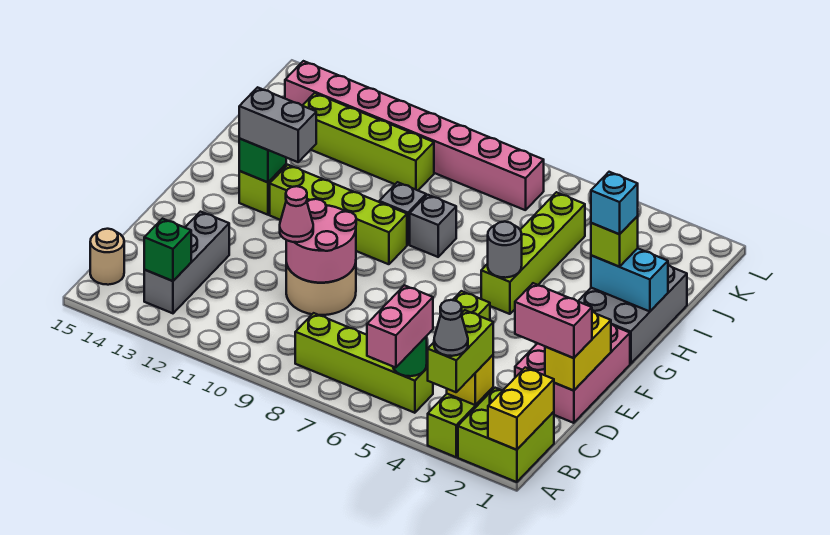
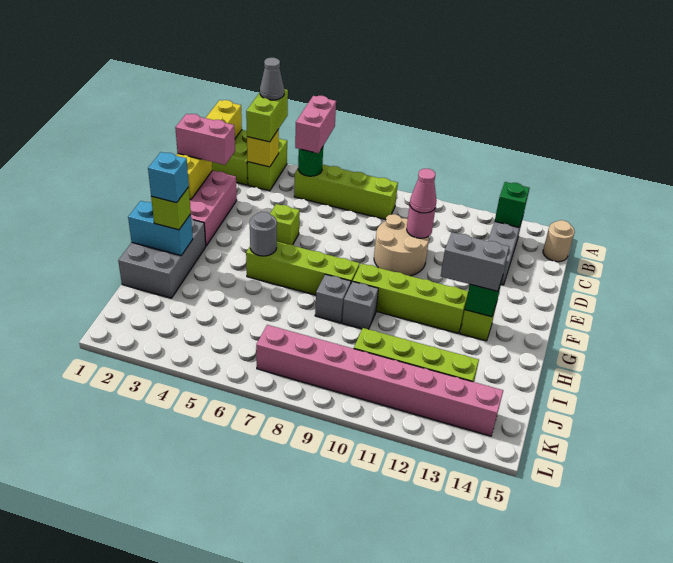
pink 2x2 round brick [286,199,356,283] -> pink 1x1 round brick [407,206,435,238]
lime 1x4 brick [481,192,585,314] -> lime 1x4 brick turned to [246,242,360,295]

